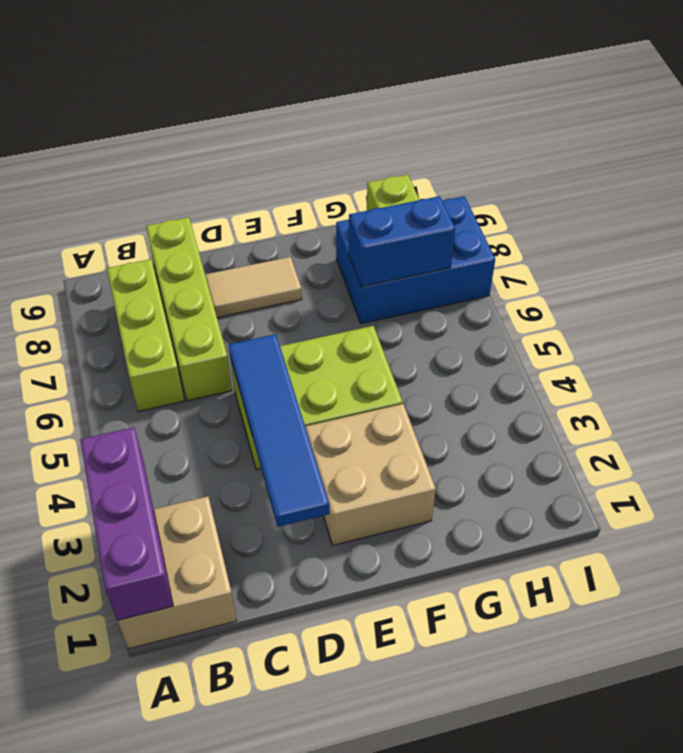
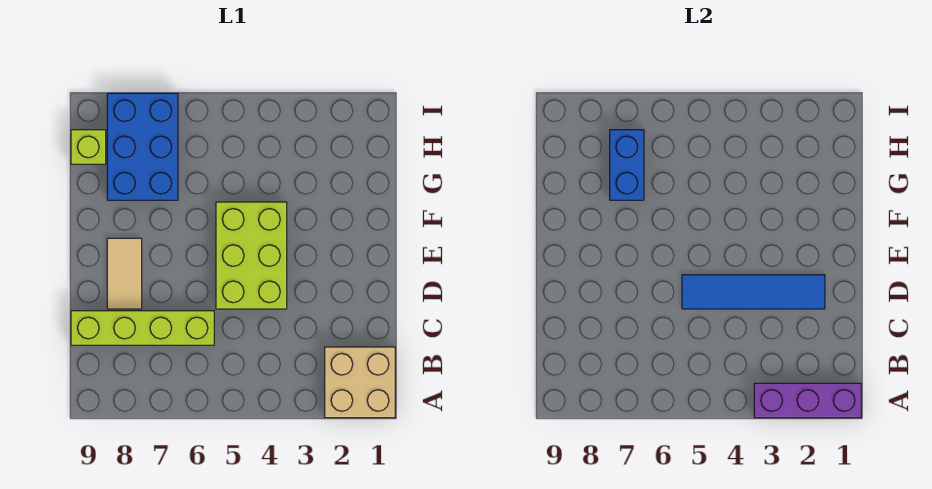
lime 1x3 brick [107,259,184,412] -> none
tan 2x2 brick [305,404,436,545] -> none

